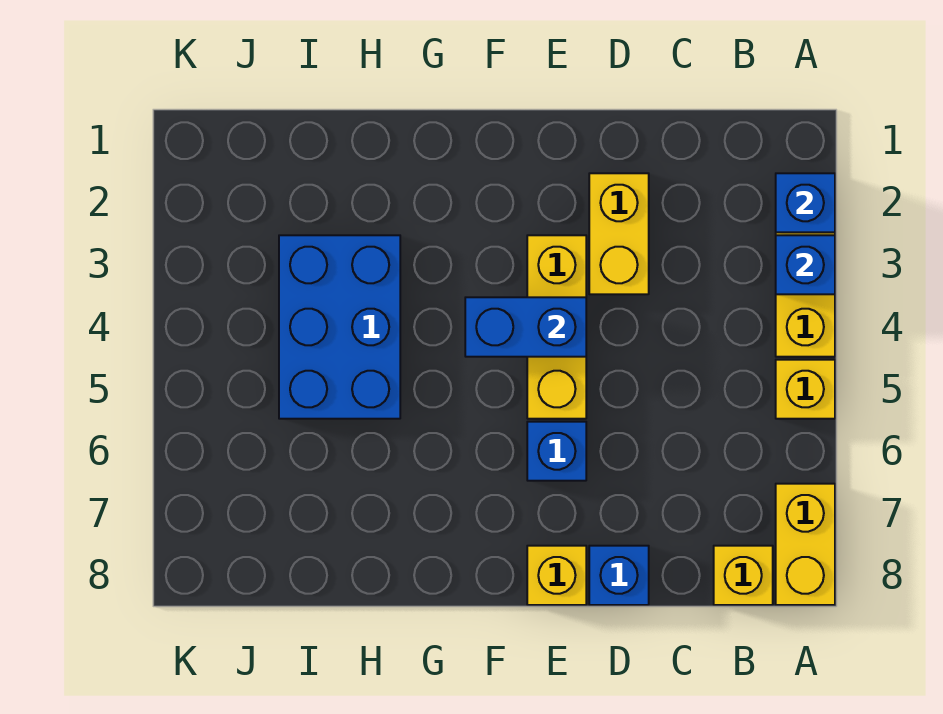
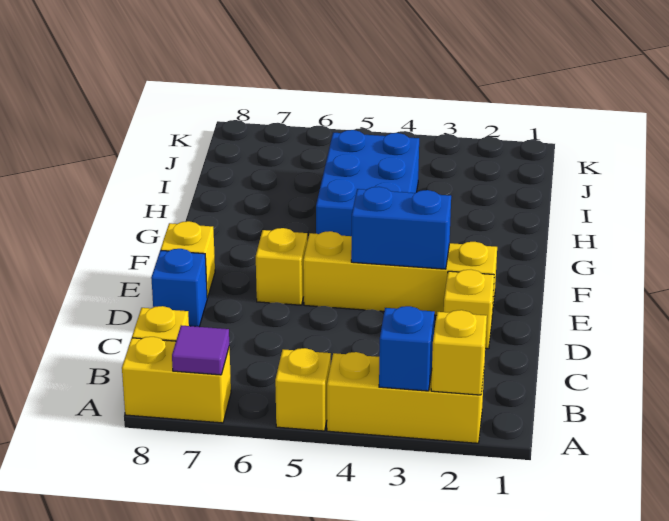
blue 1x1 brick [776,173,835,232] -> yellow 1x1 brick [431,310,487,395]
none -> purple 1x1 tile [172,325,229,375]
yellow 1x2 brick [589,173,649,294] -> yellow 1x1 brick [444,270,494,349]
yellow 1x3 brick [527,235,586,419] -> yellow 1x4 brick [303,231,497,315]
blue 1x2 brick [465,297,586,357] -> blue 1x2 brick turned to [351,187,451,269]
blue 1x1 brick [527,422,586,481] -> yellow 1x1 brick [256,228,307,305]
blue 2x3 brick [279,235,400,419] -> blue 2x3 brick turned to [316,130,419,236]

